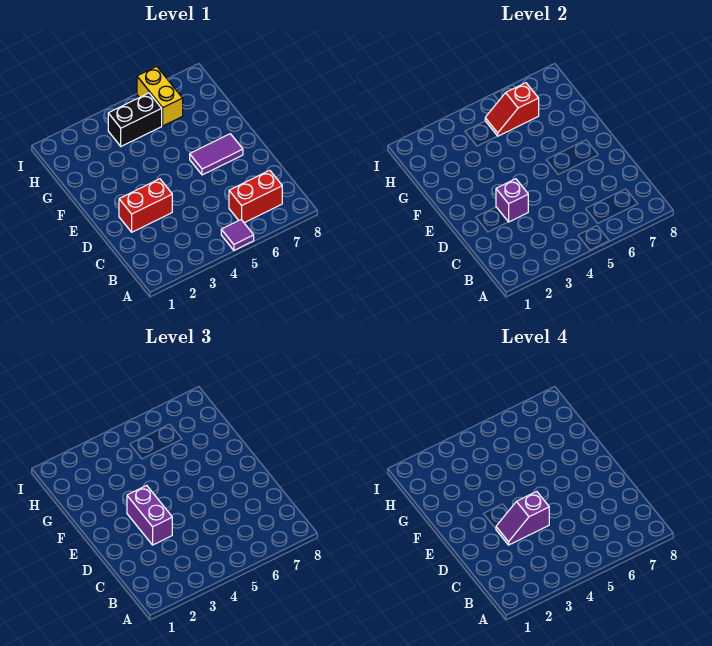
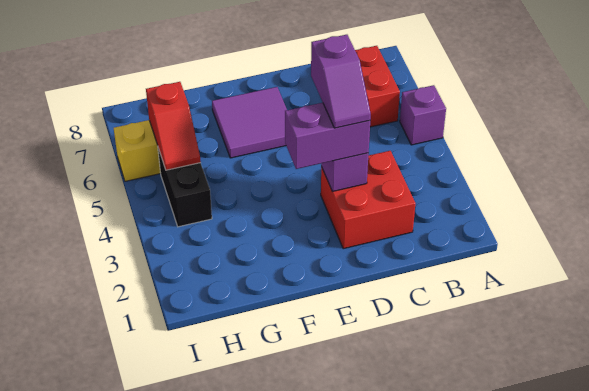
purple 1x1 tile [221,220,254,250] -> purple 1x1 brick [400,85,446,145]
red 1x2 brick [119,179,172,232] -> red 2x2 brick [321,151,416,249]
purple 1x2 tile [190,134,243,175] -> purple 2x2 tile [212,87,287,158]

